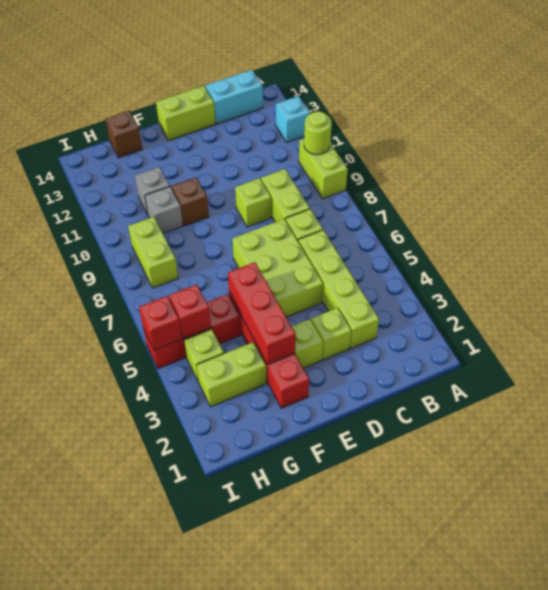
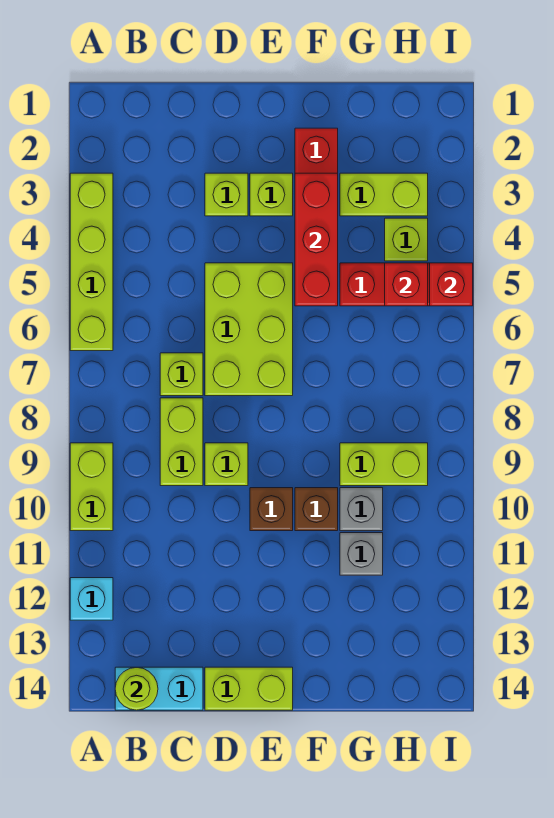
lime 1x1 round brick [304,111,332,155] -> lime 1x1 round brick moved to [115,667,158,710]
lime 1x4 brick [298,230,379,348] -> lime 1x4 brick moved to [70,173,113,351]
brown 1x1 brick [106,111,142,158] -> brown 1x1 brick moved to [250,488,293,531]
lime 1x2 brick [128,217,178,288] -> lime 1x2 brick turned to [340,443,428,486]

